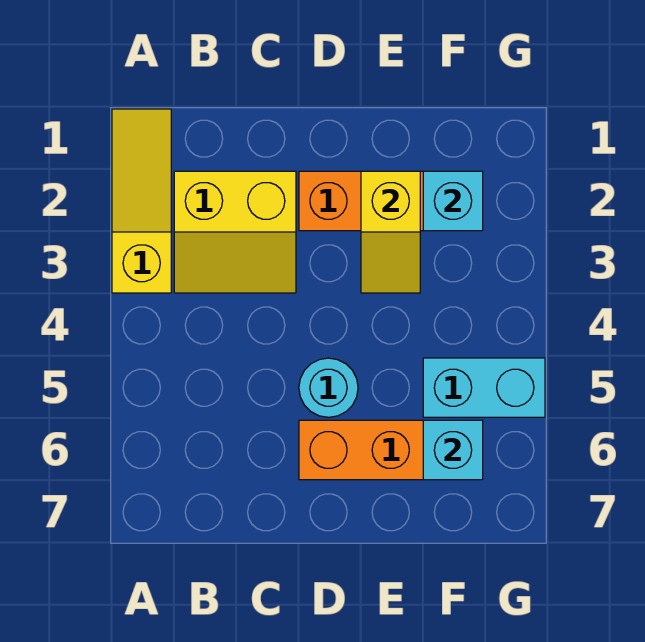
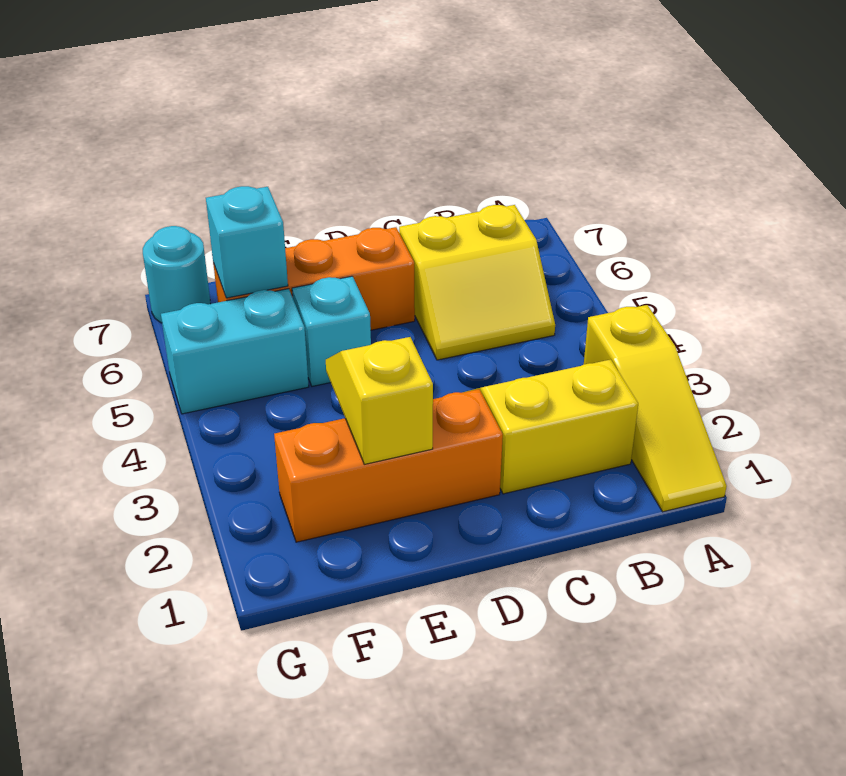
none -> yellow 2x2 slope [399,205,555,360]
cyan 1x1 round brick [299,358,358,417] -> cyan 1x1 round brick moved to [143,226,211,323]
cyan 1x1 brick [423,171,483,231] -> cyan 1x1 brick moved to [292,276,371,386]

